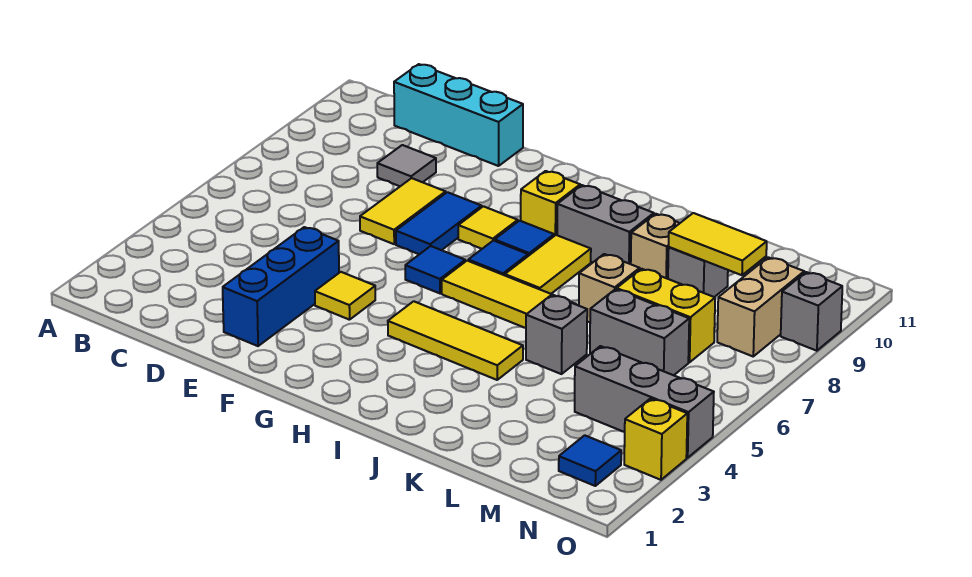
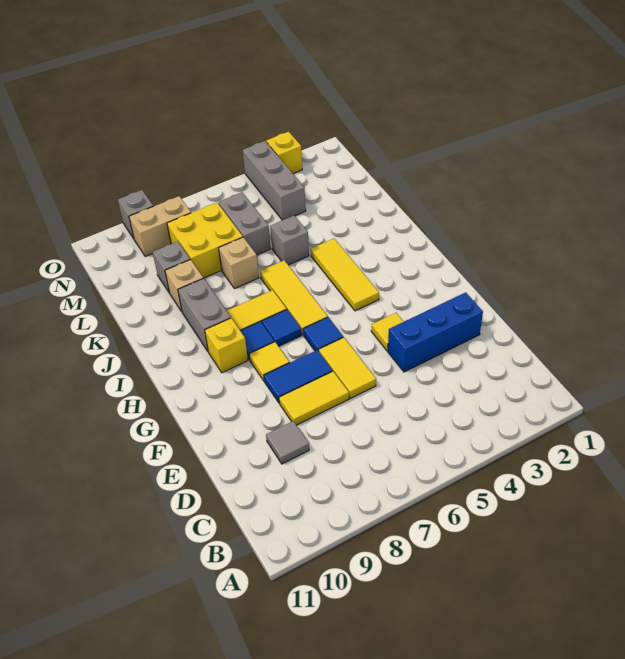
cyan 1x3 brick [394,64,523,166] -> none
yellow 1x2 brick [617,269,715,362] -> yellow 2x2 brick [167,203,243,278]
yellow 1x2 tile [669,213,767,275] -> yellow 1x2 tile moved to [319,337,376,398]
blue 1x1 tile [559,435,621,486] -> none

